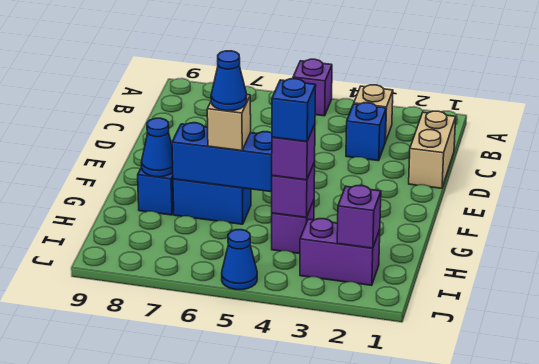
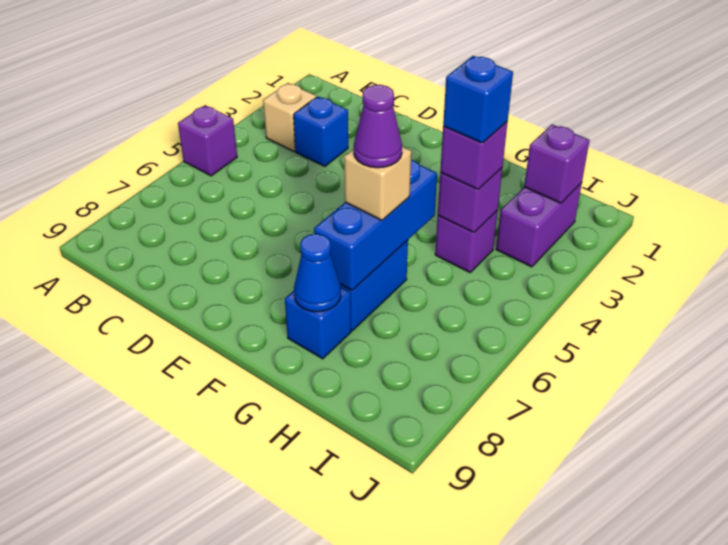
tan 1x2 brick [409,111,456,188] -> none
blue 1x1 cone [211,51,247,111] -> purple 1x1 cone [354,85,402,168]
blue 1x1 cone [222,230,257,290] -> none

